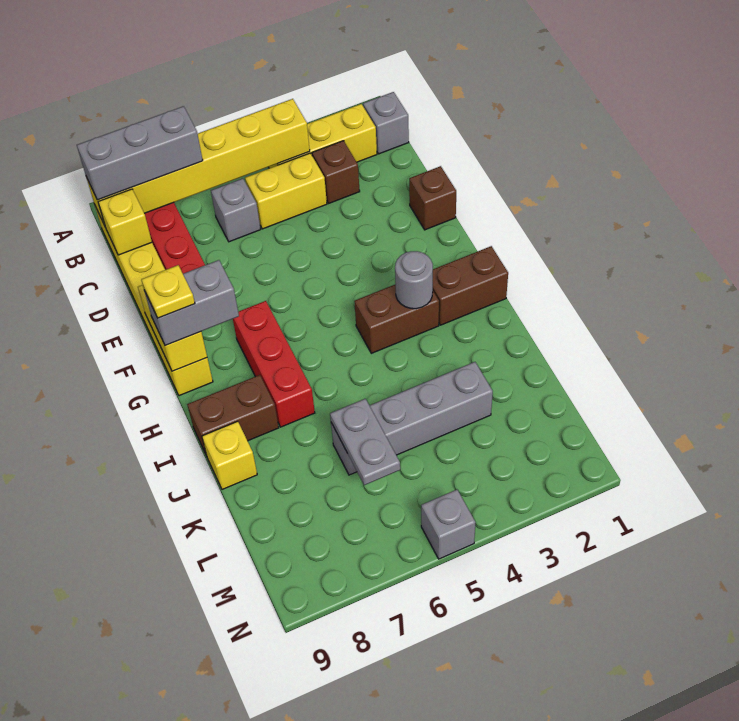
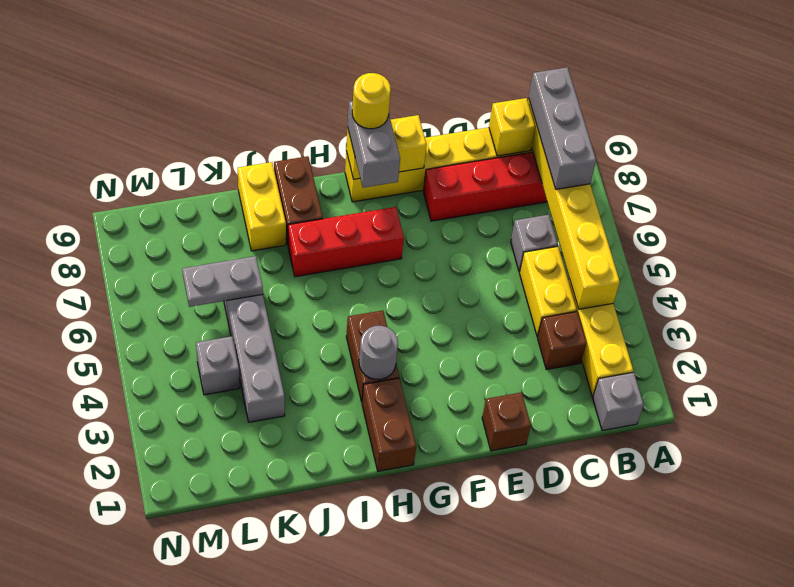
yellow 1x1 plate [141,265,195,318] -> yellow 1x1 round brick [352,73,391,129]
yellow 1x1 brick [202,421,257,489] -> yellow 1x2 brick [238,162,286,251]
grey 1x1 brick [421,490,476,559] -> grey 1x1 brick moved to [196,336,240,395]

